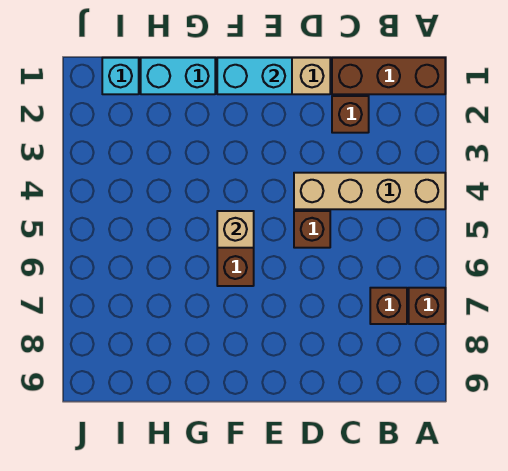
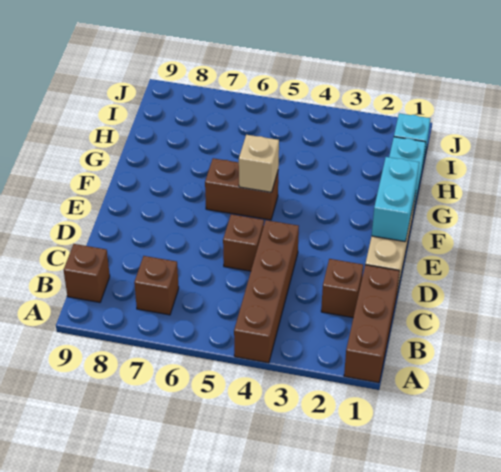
tan 1x4 brick [294,173,445,209] -> brown 1x4 brick [234,220,299,363]
brown 1x1 brick [409,288,445,324] -> brown 1x1 brick moved to [64,244,110,302]

